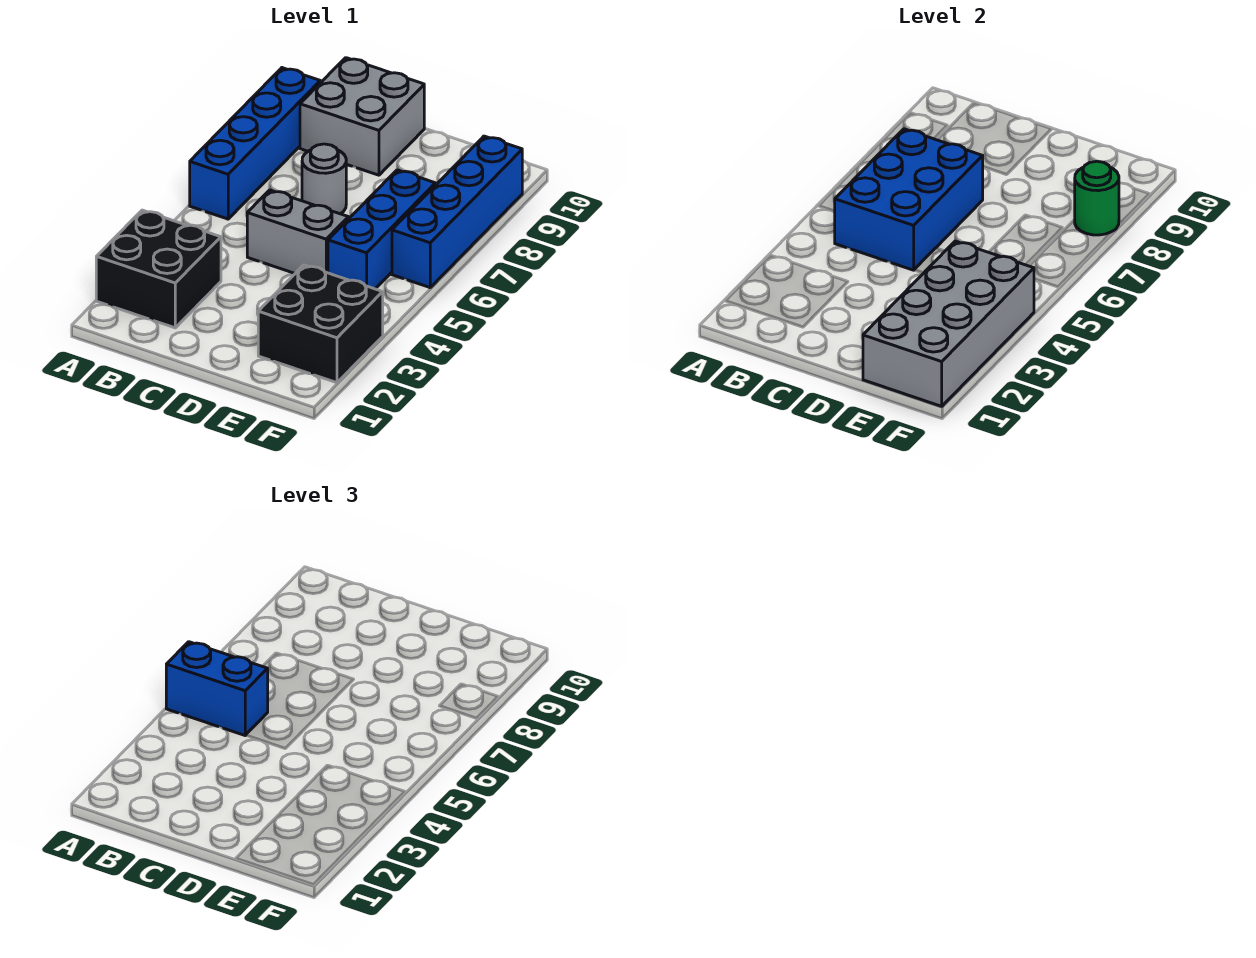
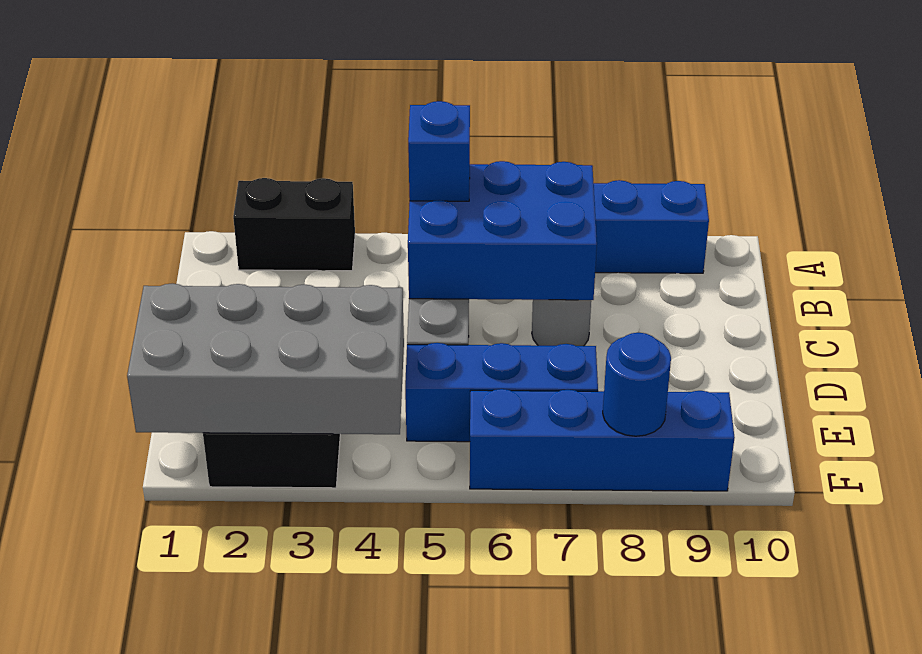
black 2x2 brick [96,210,221,328] -> black 1x2 brick [233,178,355,271]
blue 1x2 brick [166,642,268,735] -> blue 1x1 brick [408,101,470,201]
grey 2x2 brick [300,58,424,175] -> none
green 1x1 round brick [1075,161,1119,235] -> blue 1x1 round brick [603,333,671,436]

